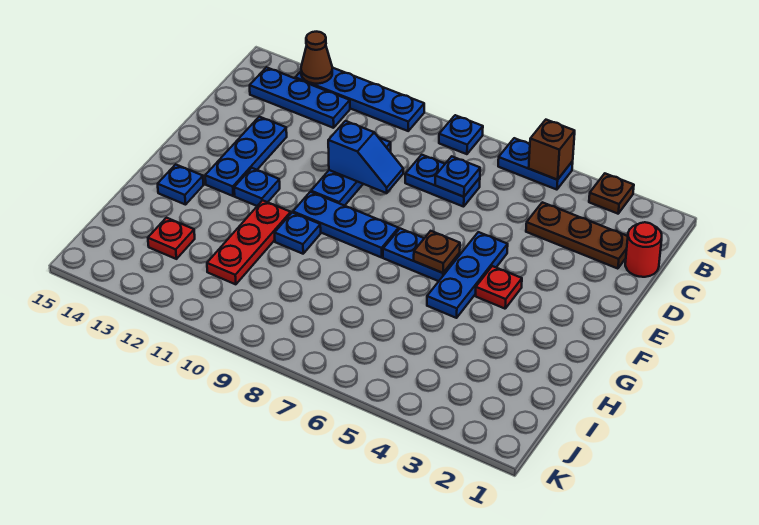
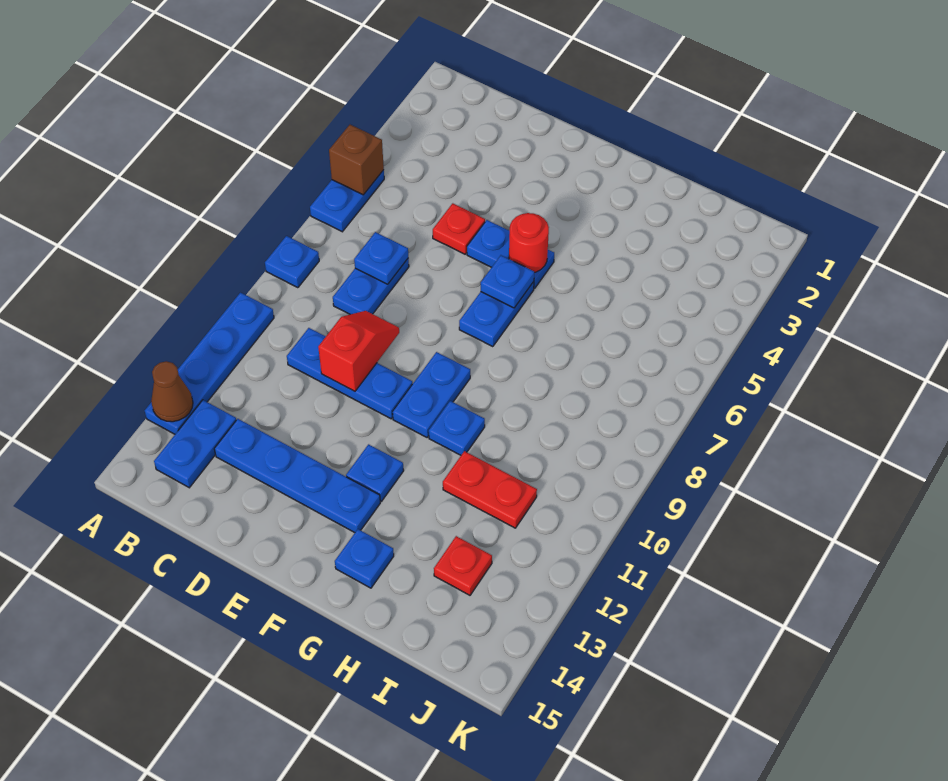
brown 1x1 plate [589,174,634,214] -> none
blue 1x3 plate [250,67,350,128] -> blue 1x2 plate [154,400,236,488]
red 1x1 round brick [625,222,662,277] -> red 1x1 round brick moved to [509,213,549,272]
brown 1x3 plate [526,202,628,269] -> none
blue 1x2 slope [328,121,403,193] -> red 1x2 slope [318,311,399,391]
blue 1x3 plate [205,117,287,196] -> blue 1x4 plate [214,419,380,533]
blue 1x3 plate [427,232,508,318] -> blue 1x2 plate [467,220,554,288]
red 1x1 plate [476,266,522,309] -> red 1x1 plate moved to [433,203,485,254]
brown 1x1 plate [414,231,460,273] -> blue 1x1 plate [481,255,534,308]
blue 1x3 plate [293,192,398,257] -> blue 1x2 plate [393,352,470,437]
red 1x3 plate [207,200,291,284] -> red 1x2 plate [443,451,537,528]

